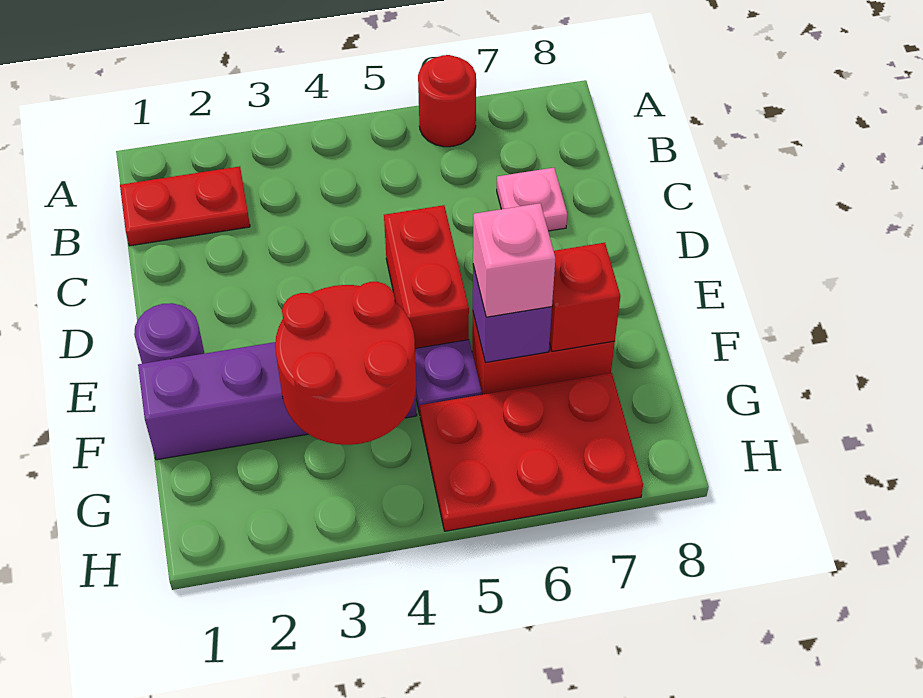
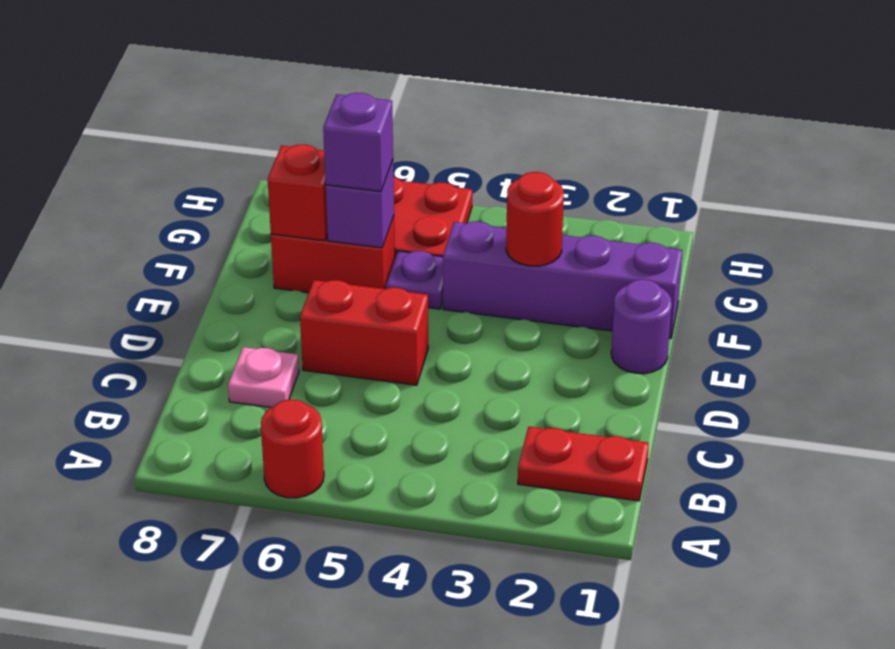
red 1x2 brick [384,205,469,349] -> red 1x2 brick turned to [300,280,428,385]
red 2x2 round brick [275,282,416,445] -> red 1x1 round brick [506,172,564,266]
pink 1x1 brick [473,203,555,317] -> purple 1x1 brick [323,93,393,191]

